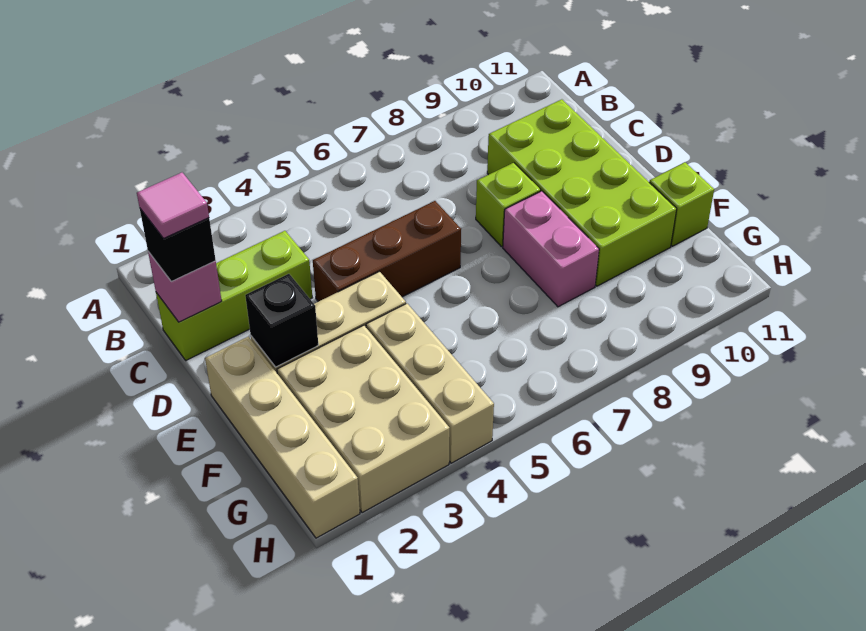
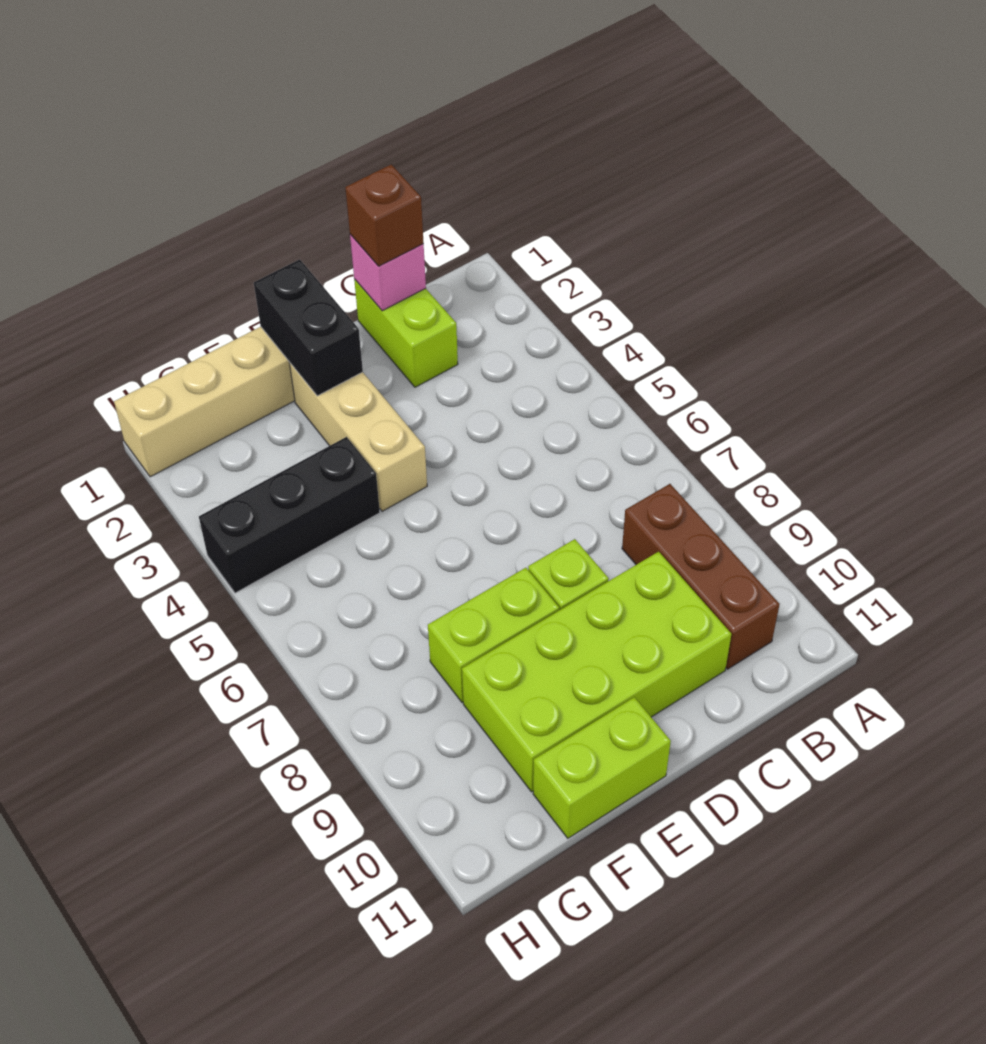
lime 1x3 brick [156,231,312,360] -> lime 1x2 brick [354,279,458,387]
black 1x1 brick [140,209,216,281] -> brown 1x1 brick [345,165,424,266]
pink 1x1 tile [137,173,209,238] -> none
brown 1x3 brick [313,201,461,302] -> brown 1x3 brick moved to [622,484,780,669]
black 1x1 brick [245,274,318,367] -> black 1x2 brick [254,259,363,396]
pink 1x2 brick [503,191,599,307] -> lime 1x2 brick [428,568,559,702]
tan 2x3 brick [277,325,450,513] -> none
tan 1x3 brick [366,304,494,463] -> black 1x3 brick [199,437,380,593]
lime 1x1 brick [649,162,714,246] -> lime 1x2 brick [533,697,671,838]

